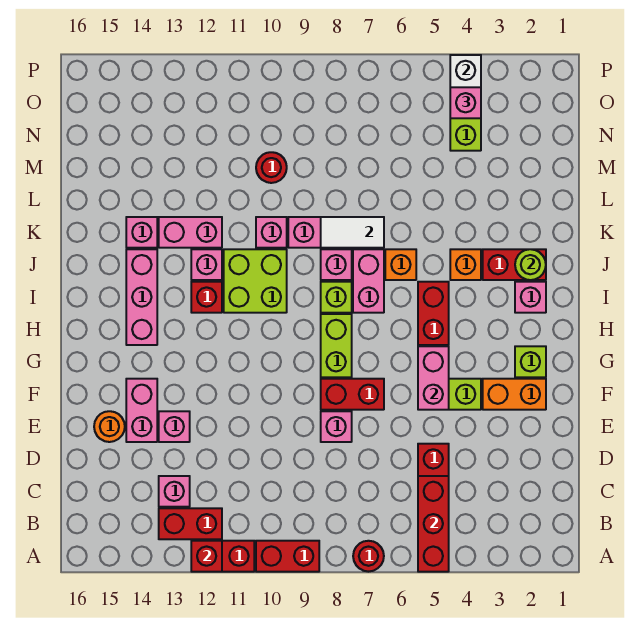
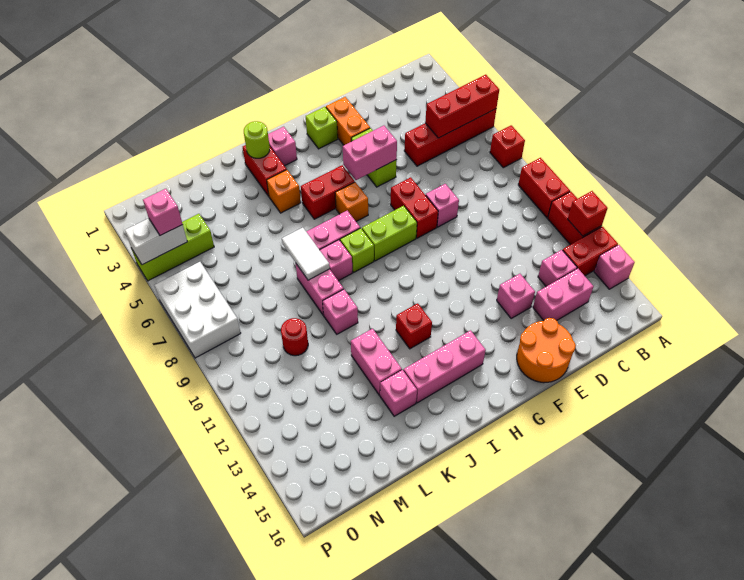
red 1x1 round brick [353,541,384,572] -> red 1x1 brick [490,125,525,168]
red 1x2 brick [159,508,222,539] -> red 1x2 brick turned to [563,227,618,276]
pink 1x2 brick [126,379,157,442] -> pink 1x2 brick moved to [533,269,594,321]
orange 1x1 round brick [94,411,125,442] -> orange 2x2 round brick [517,318,576,383]
lime 2x2 brick [224,249,287,313] -> none
orange 1x1 brick [385,249,416,280] -> orange 1x1 brick moved to [335,182,368,222]
pink 1x1 brick [191,249,222,280] -> pink 1x1 brick moved to [594,245,635,289]
none -> white 2x3 brick [154,262,241,358]

